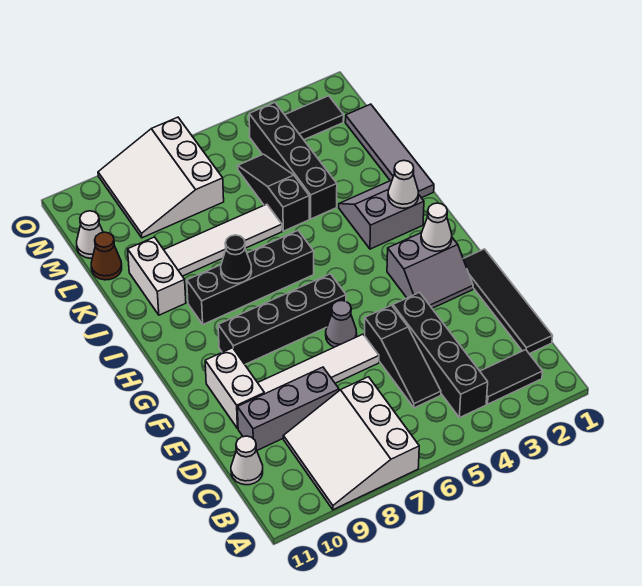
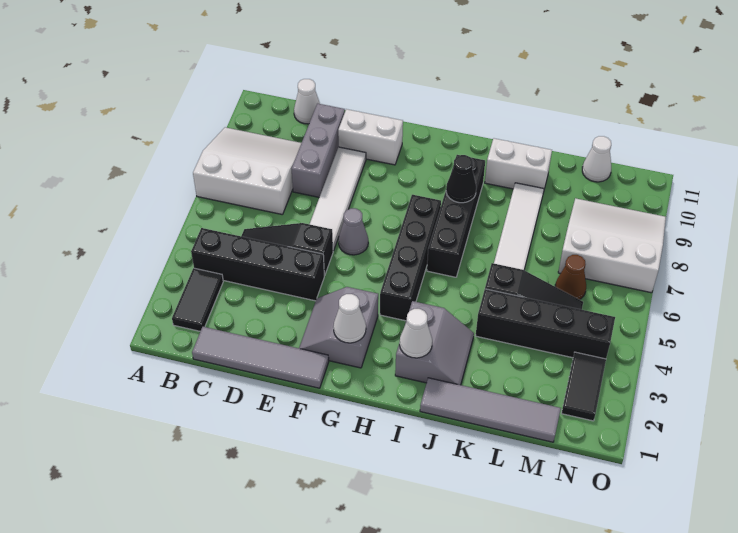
black 1x4 tile [463,249,553,354] -> grey 1x4 tile [192,327,329,388]
black 1x4 brick [218,274,346,364] -> black 1x4 brick moved to [380,195,441,321]
brown 1x1 cone [91,232,122,280] -> brown 1x1 cone moved to [555,255,586,300]

